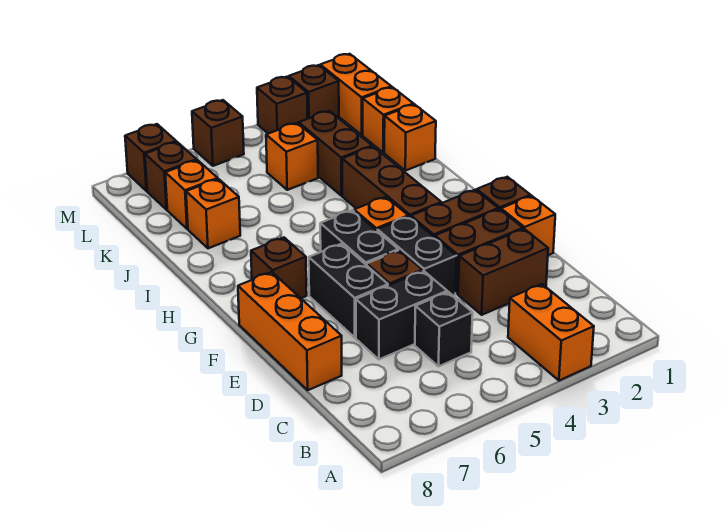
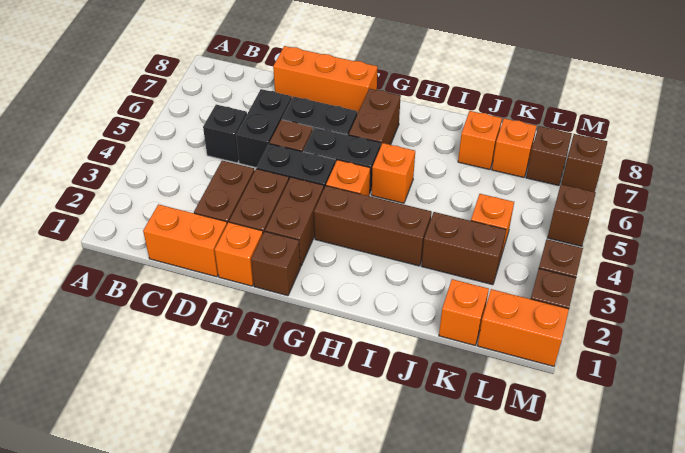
orange 1x2 brick [508,284,594,381] -> orange 1x2 brick moved to [143,204,227,277]
brown 1x1 brick [251,238,307,298] -> brown 1x2 brick [349,89,401,145]
orange 1x1 brick [384,104,436,171] -> orange 1x1 brick moved to [372,143,415,203]

